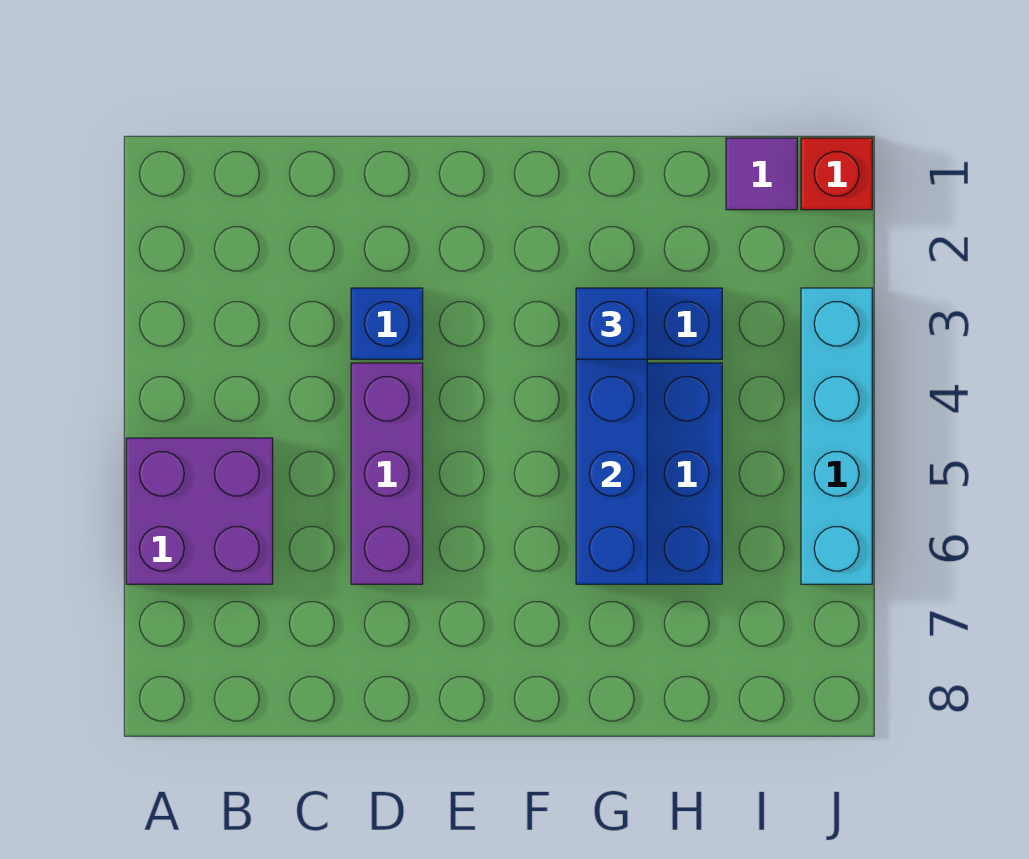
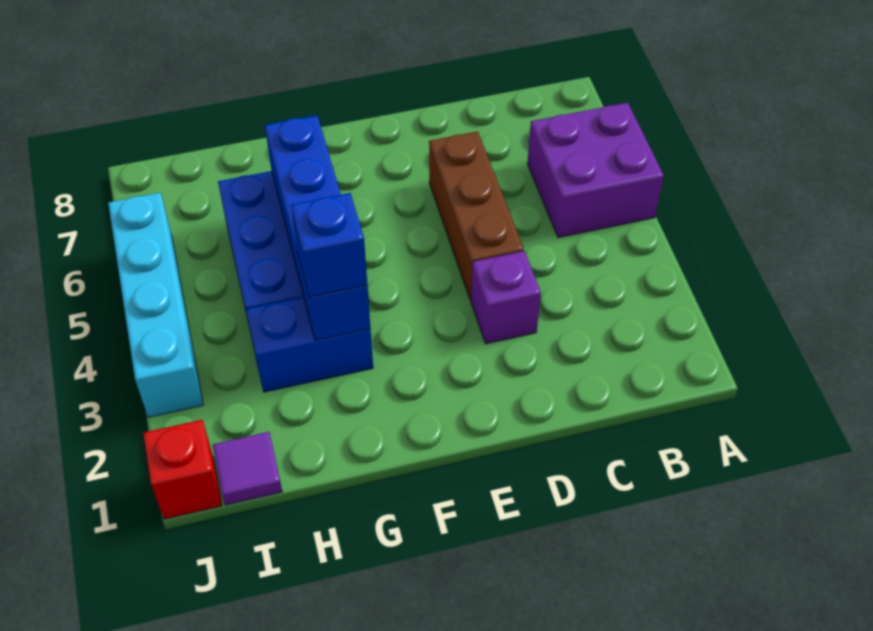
blue 1x1 brick [351,288,423,359] -> purple 1x1 brick [471,251,541,344]
purple 1x3 brick [351,363,423,584] -> brown 1x3 brick [429,131,524,300]

